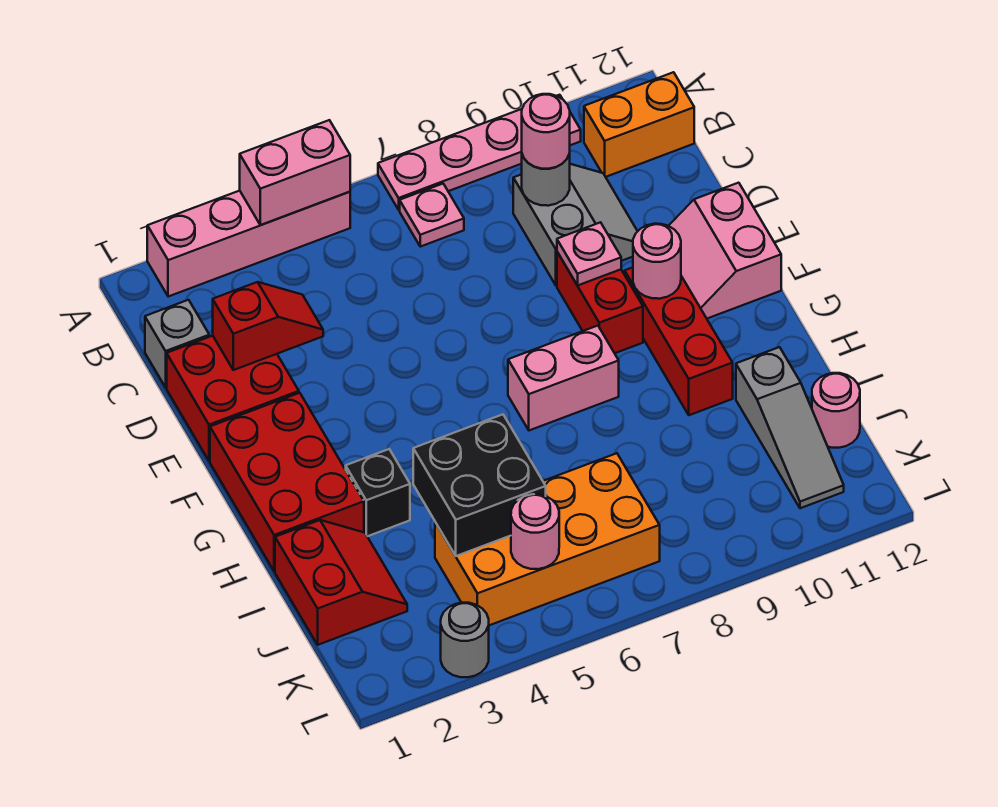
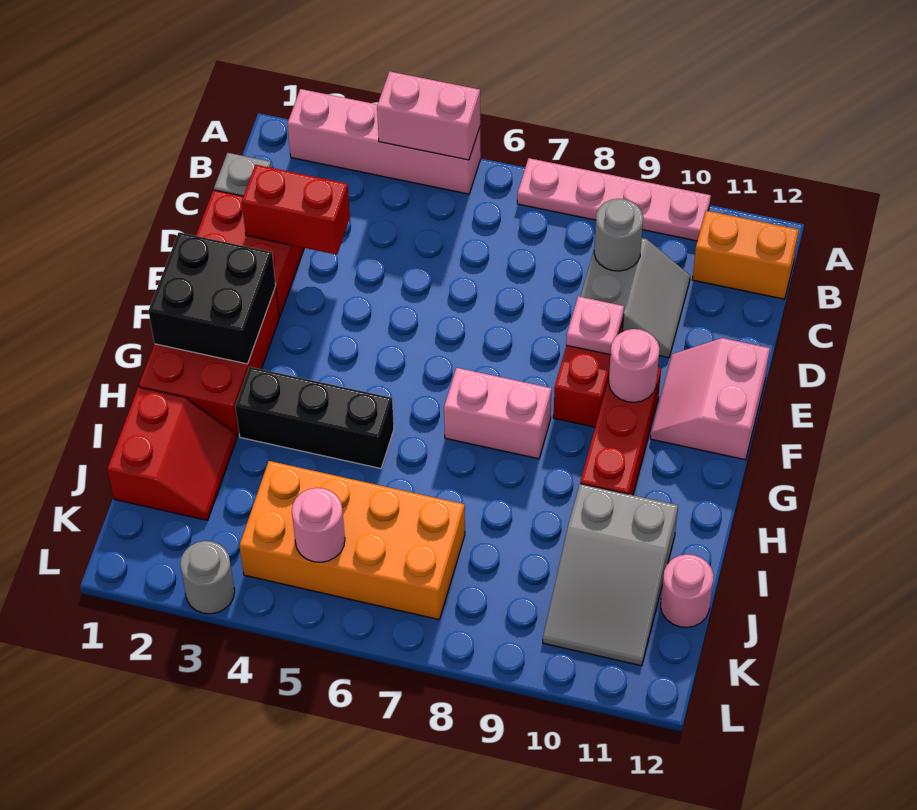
pink 1x1 plate [400,184,464,247] -> none
pink 1x1 round brick [522,94,570,169] -> none
red 1x2 slope [213,282,323,370] -> red 1x2 brick [242,165,350,255]
black 1x1 brick [346,449,410,536] -> black 1x3 brick [235,367,394,468]
black 2x2 brick [413,415,546,556] -> black 2x2 brick moved to [149,232,276,364]
grey 1x3 slope [736,347,844,508] -> grey 2x3 slope [543,484,678,666]

